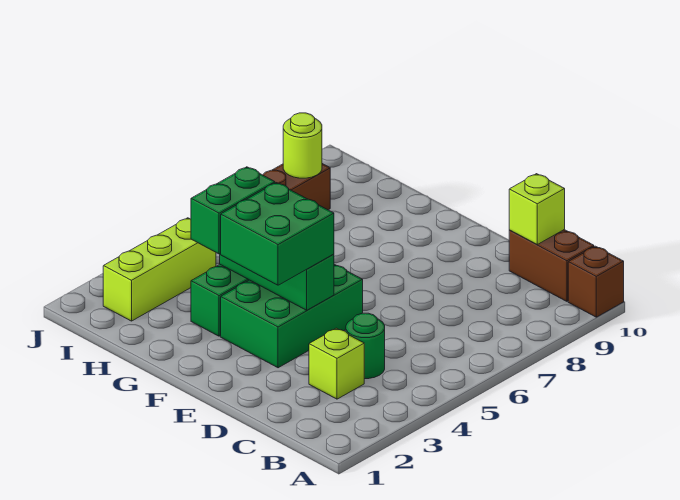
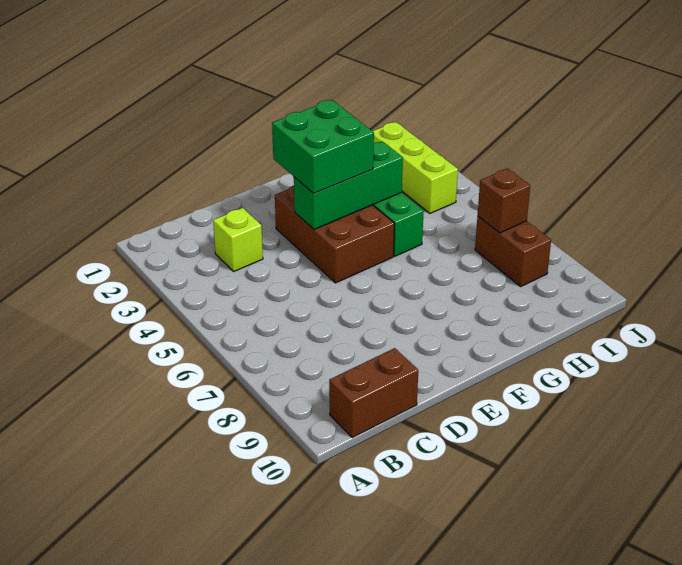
brown 1x1 brick [568,246,624,317] -> brown 1x1 brick moved to [478,169,530,233]
green 1x1 round brick [346,313,385,379] -> none
lime 1x1 brick [509,174,565,244] -> none
green 2x3 brick [221,264,363,368] -> brown 2x3 brick [275,186,394,283]
green 1x2 brick [191,167,275,254] -> none
lime 1x1 round brick [283,113,322,178] -> none

